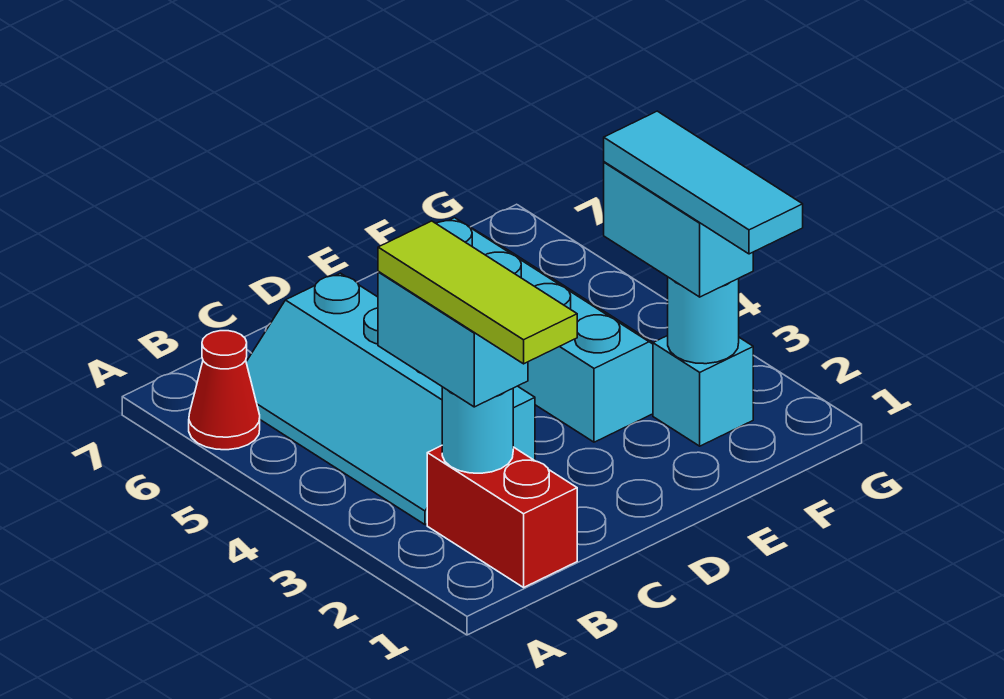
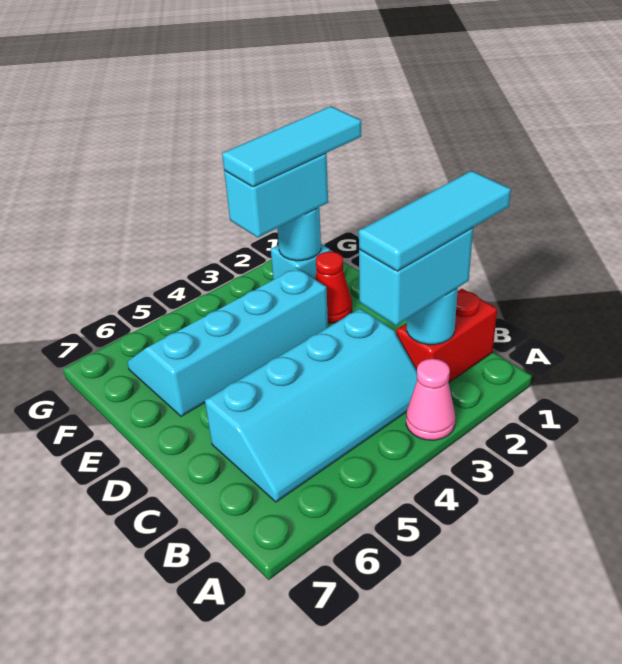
none -> pink 1x1 cone [406,359,455,440]
red 1x1 cone [189,331,260,450] -> red 1x1 cone moved to [315,252,352,323]
lime 1x3 tile [378,221,577,364] -> cyan 1x3 tile [359,171,511,271]

